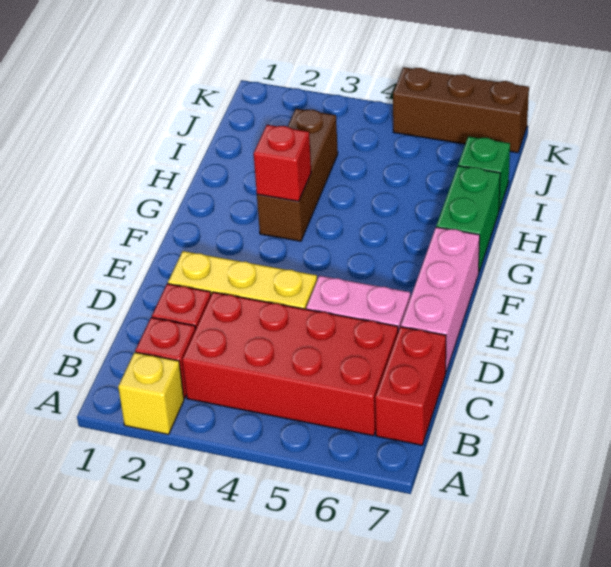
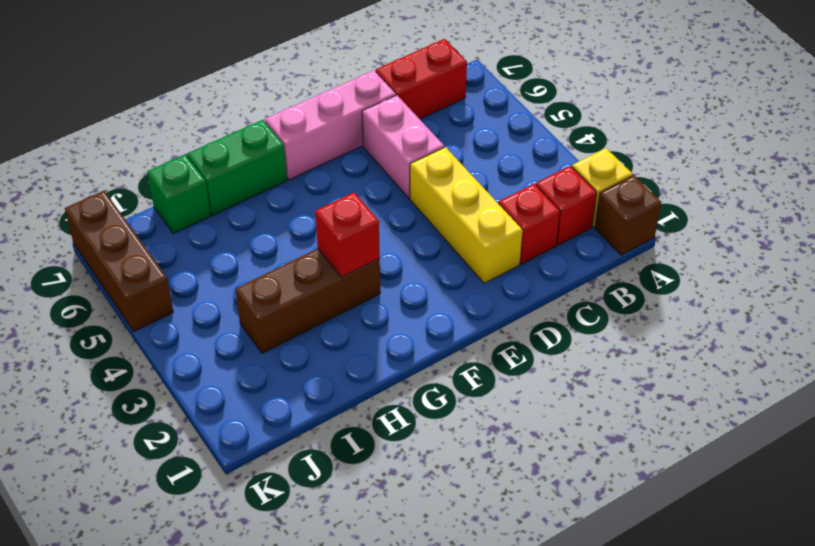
none -> brown 1x1 brick [595,175,661,255]
red 2x4 brick [182,292,398,436] -> none

